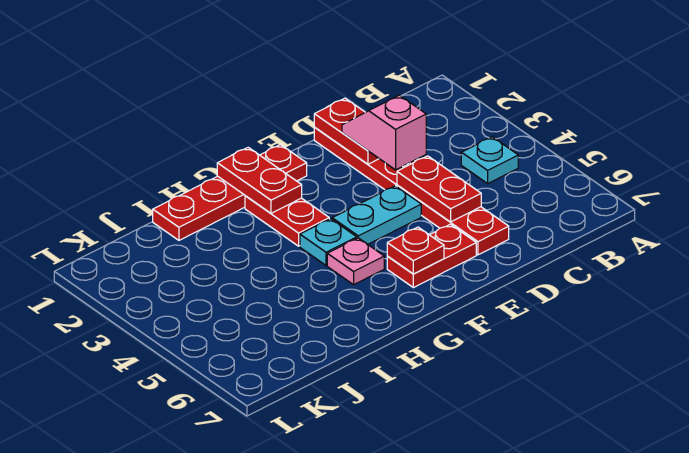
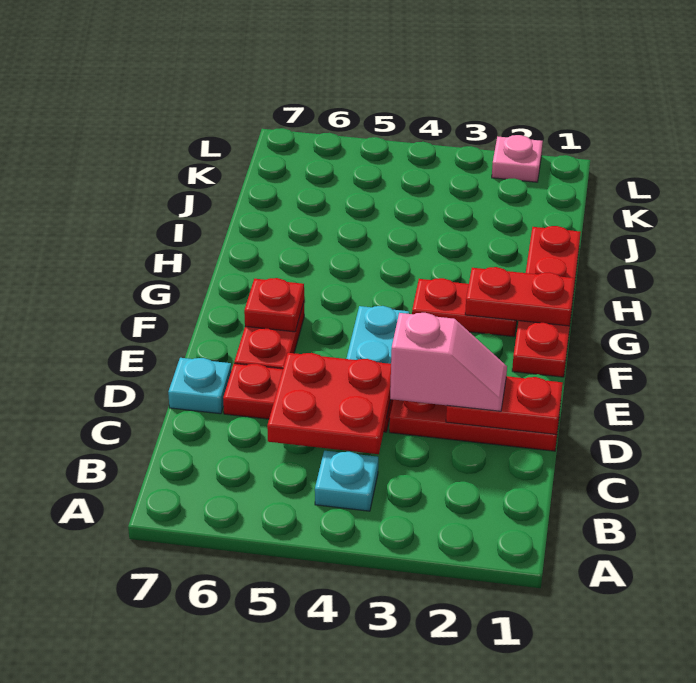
red 1x2 plate [397,156,481,222] -> red 2x2 plate [267,353,391,454]
cyan 1x1 plate [300,219,357,265] -> cyan 1x1 plate moved to [168,358,231,414]
pink 1x1 plate [327,238,384,285] -> pink 1x1 plate moved to [492,135,543,182]

